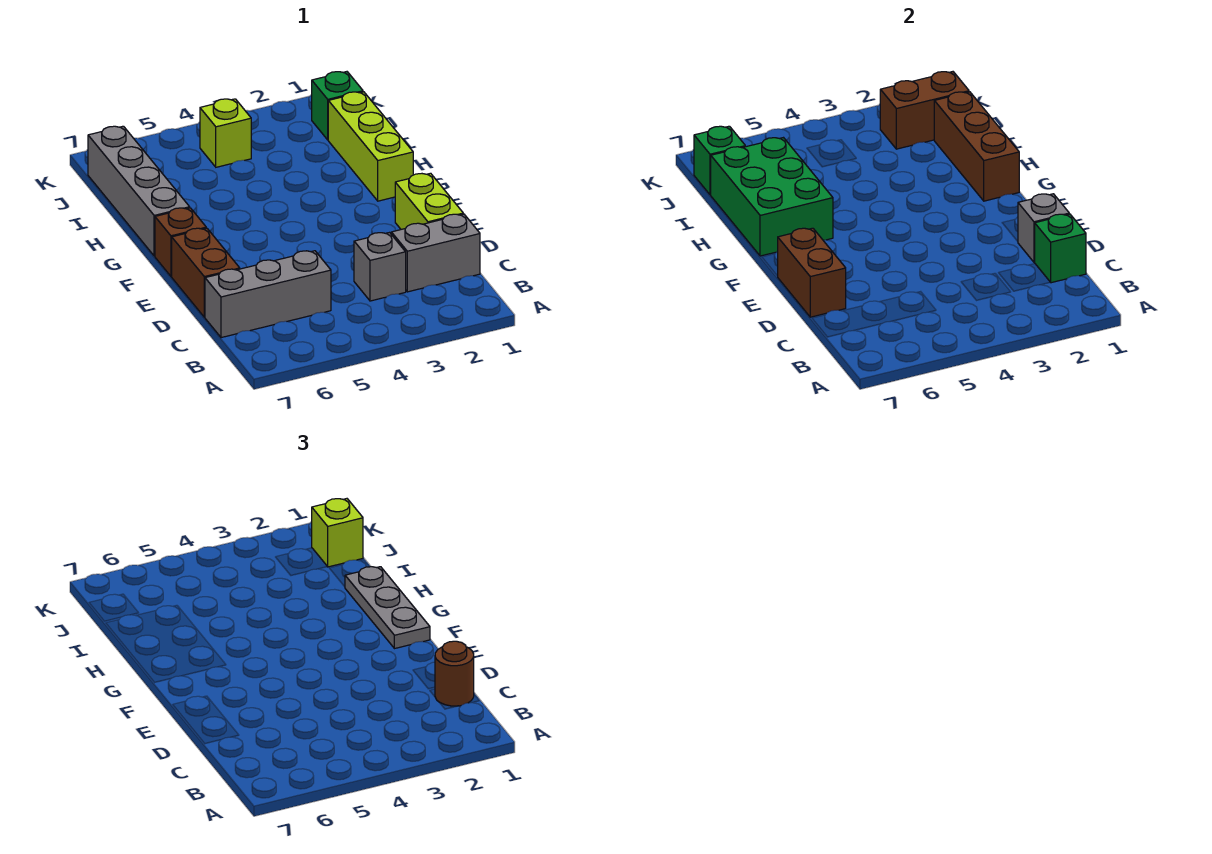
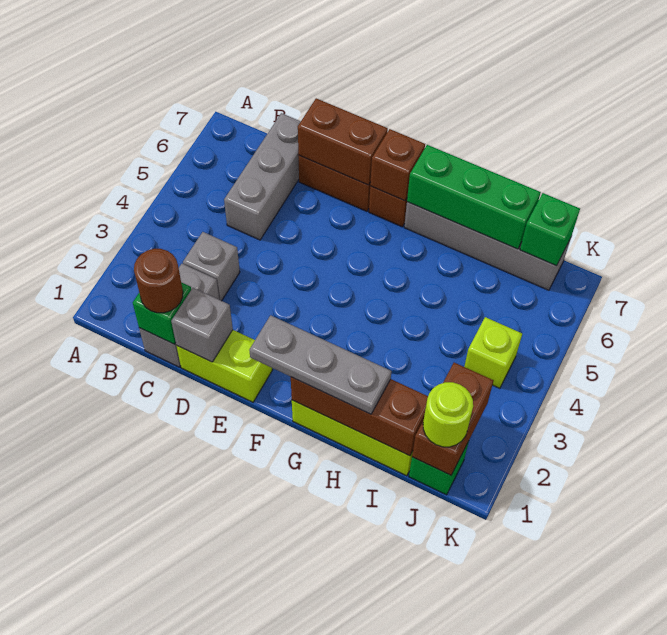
none -> brown 1x1 brick [370,129,425,201]
green 2x3 brick [711,138,833,256] -> green 1x3 brick [407,145,541,249]
lime 1x1 brick [312,499,363,567] -> lime 1x1 round brick [423,382,473,447]

